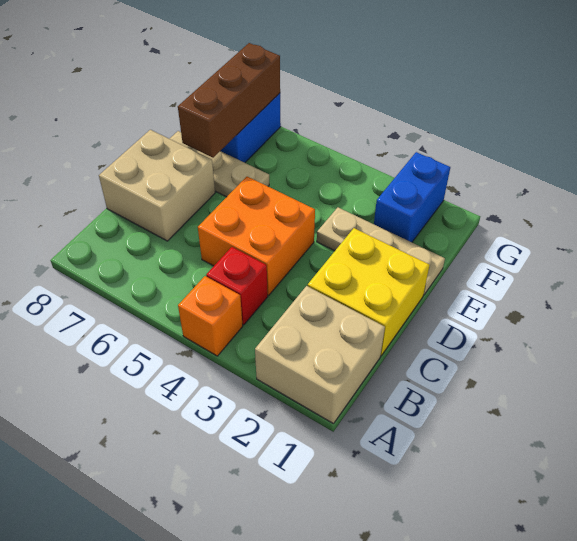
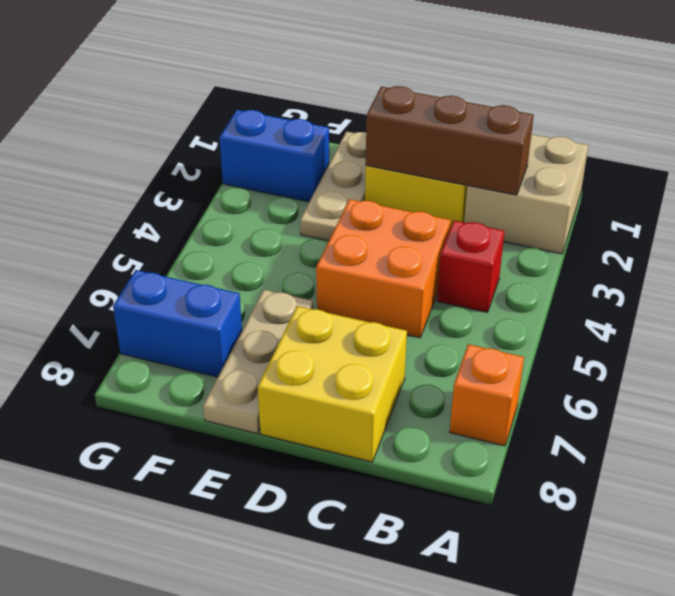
orange 1x1 brick [178,276,243,356] -> orange 1x1 brick moved to [450,344,524,446]
tan 2x2 brick [99,130,215,241] -> yellow 2x2 brick [258,306,407,462]
brown 1x3 brick [178,43,280,158] -> brown 1x3 brick moved to [366,86,534,195]

